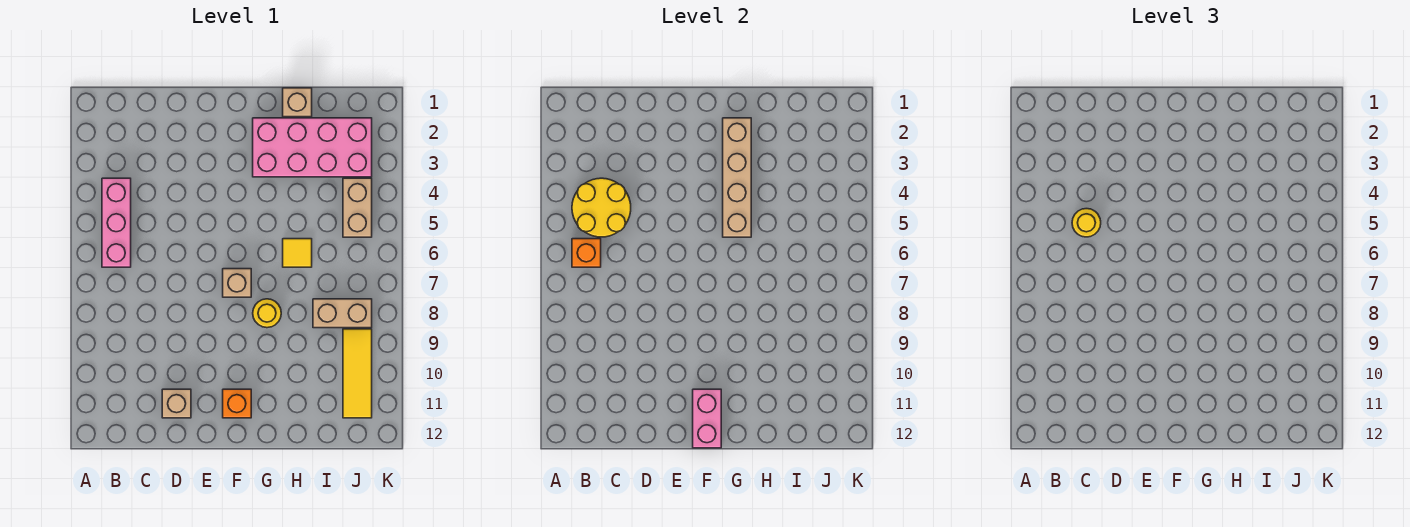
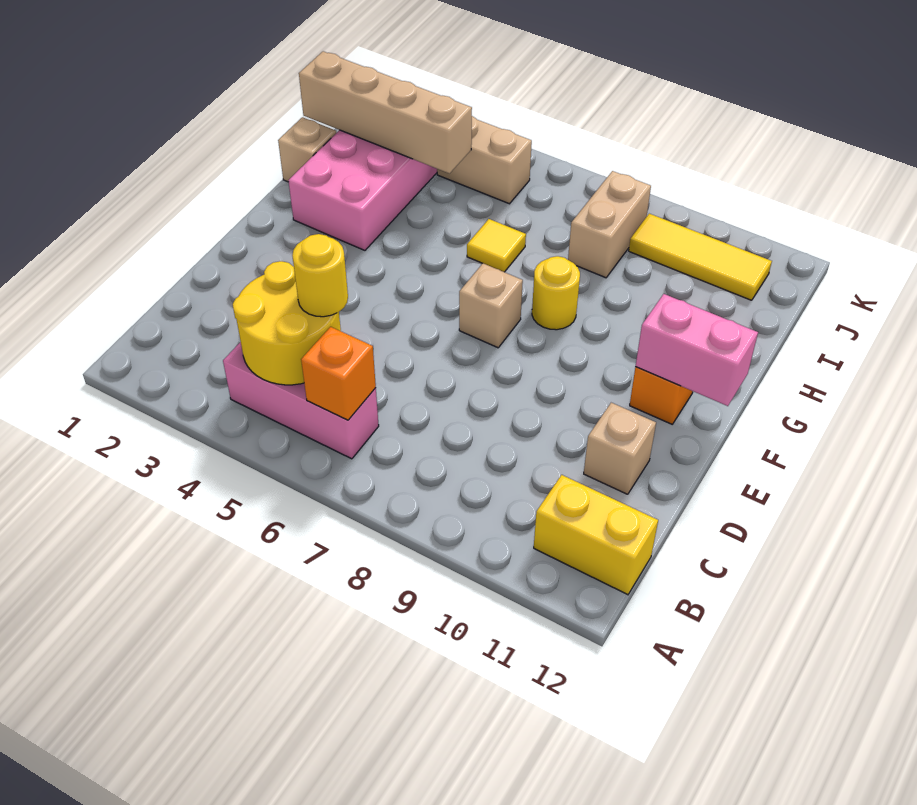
none -> yellow 1x2 brick [534,475,658,595]
tan 1x4 brick [723,118,751,237] -> tan 1x4 brick moved to [299,51,472,173]

